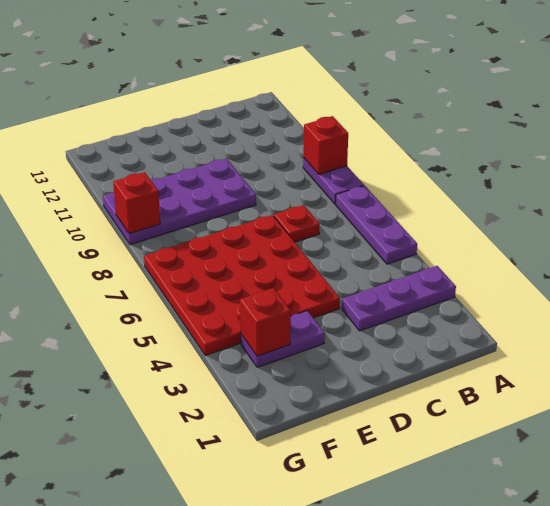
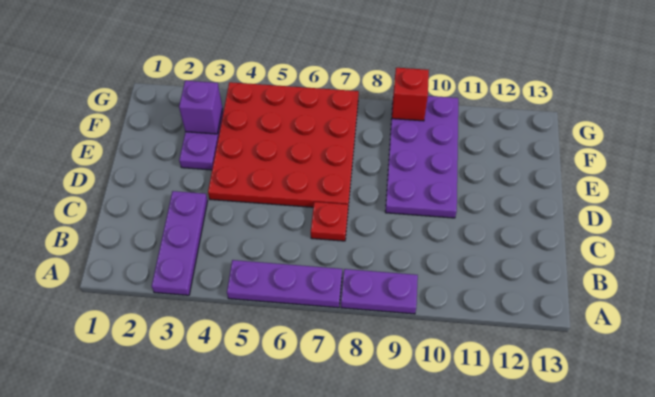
red 1x1 brick [304,116,348,174] -> none
red 1x1 brick [240,288,291,356] -> purple 1x1 brick [179,81,222,134]

